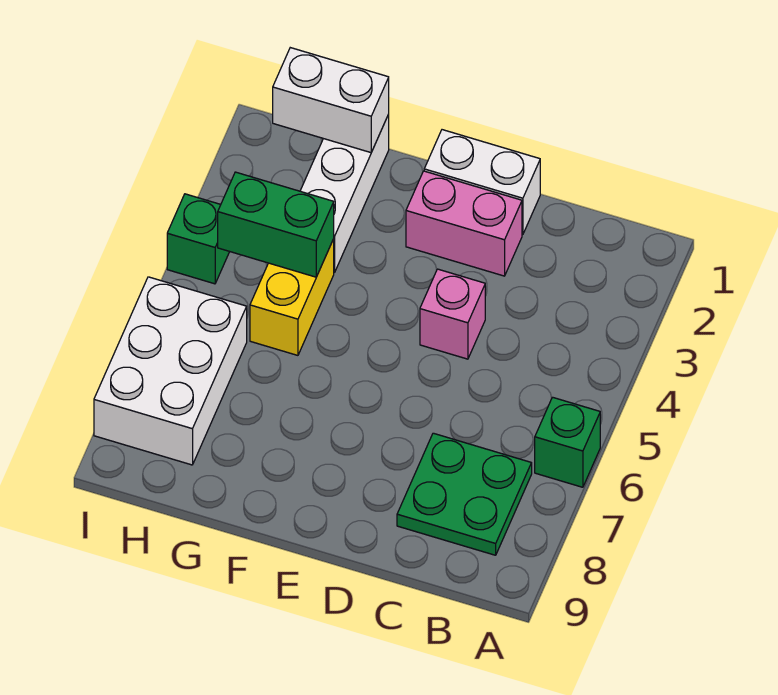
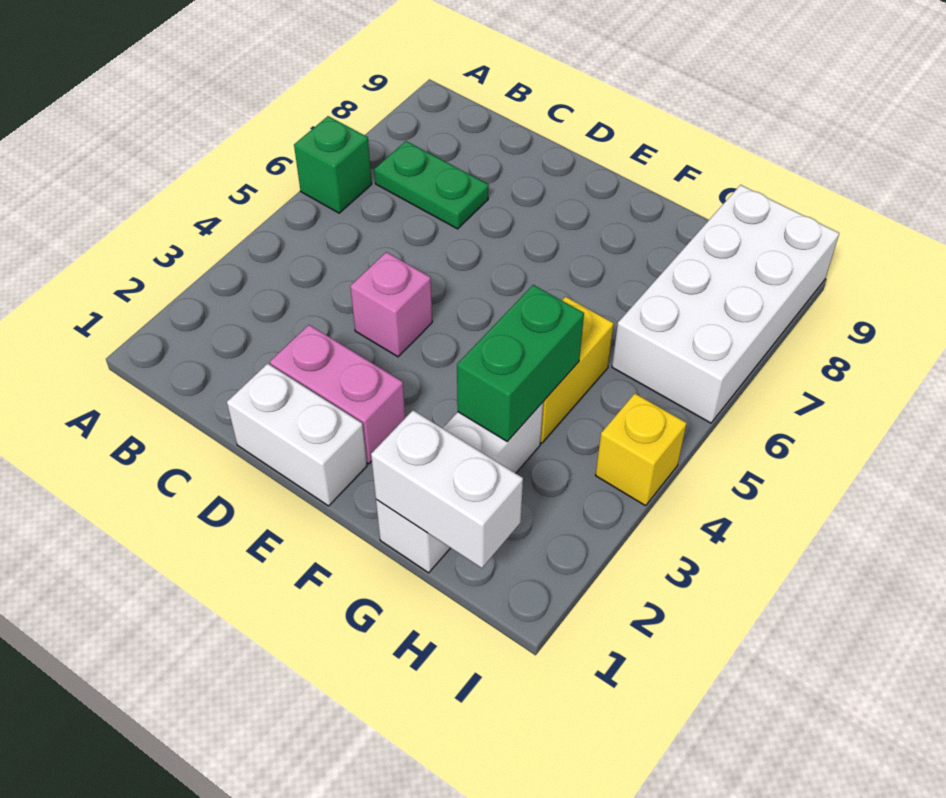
green 2x2 plate [397,433,532,555] -> green 1x2 plate [374,141,489,229]
green 1x2 brick [218,172,334,277] -> green 1x2 brick turned to [457,285,584,442]
white 2x3 brick [94,277,247,465] -> white 2x4 brick [612,185,839,423]
green 1x1 brick [167,194,229,284] -> yellow 1x1 brick [596,393,687,506]

